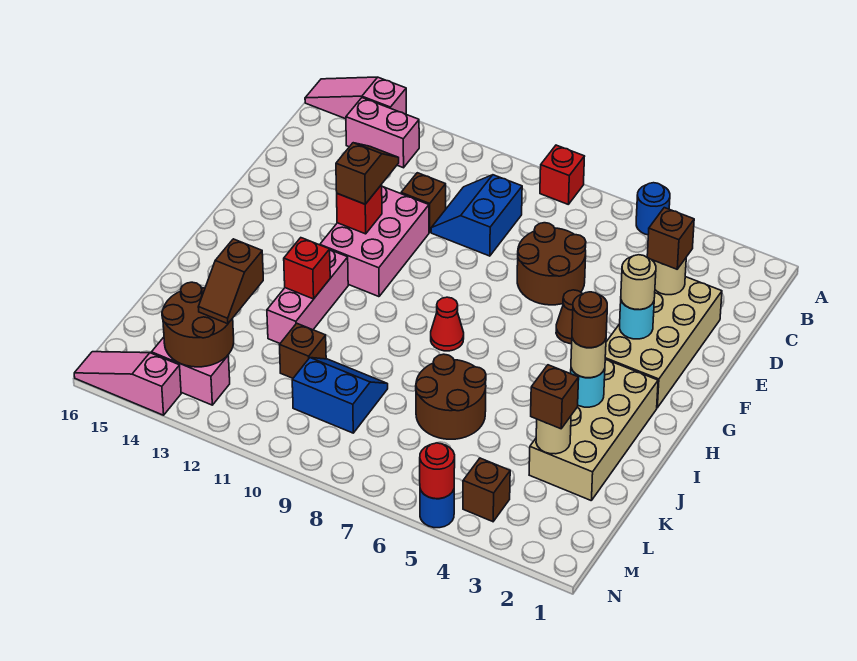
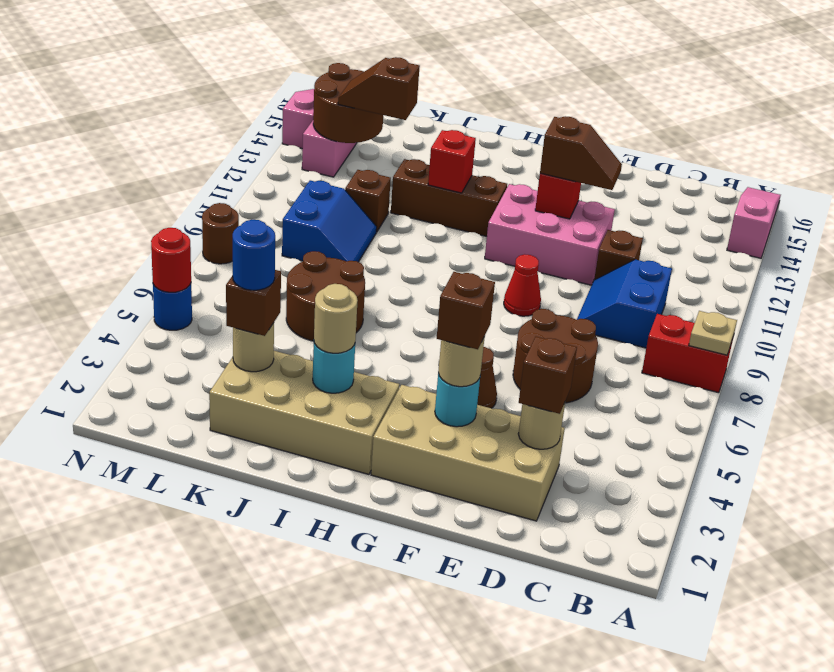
blue 1x1 round brick [636,183,670,235] -> blue 1x1 round brick moved to [233,220,275,290]
red 1x1 brick [540,145,585,204] -> red 1x2 brick [642,314,734,393]
none -> tan 1x1 plate [689,311,737,355]
pink 1x2 brick [346,98,419,168] -> none
blue 2x2 slope [431,175,522,256] -> blue 2x2 slope turned to [577,259,672,348]
red 1x1 cone [431,297,464,351] -> red 1x1 cone moved to [504,254,541,316]
pink 1x3 brick [267,250,348,343] -> brown 1x3 brick [391,159,507,236]
brown 1x1 round brick [572,292,607,348] -> brown 1x1 round brick moved to [202,203,239,264]
brown 1x1 brick [463,458,510,522] -> brown 1x1 brick moved to [437,272,495,349]

